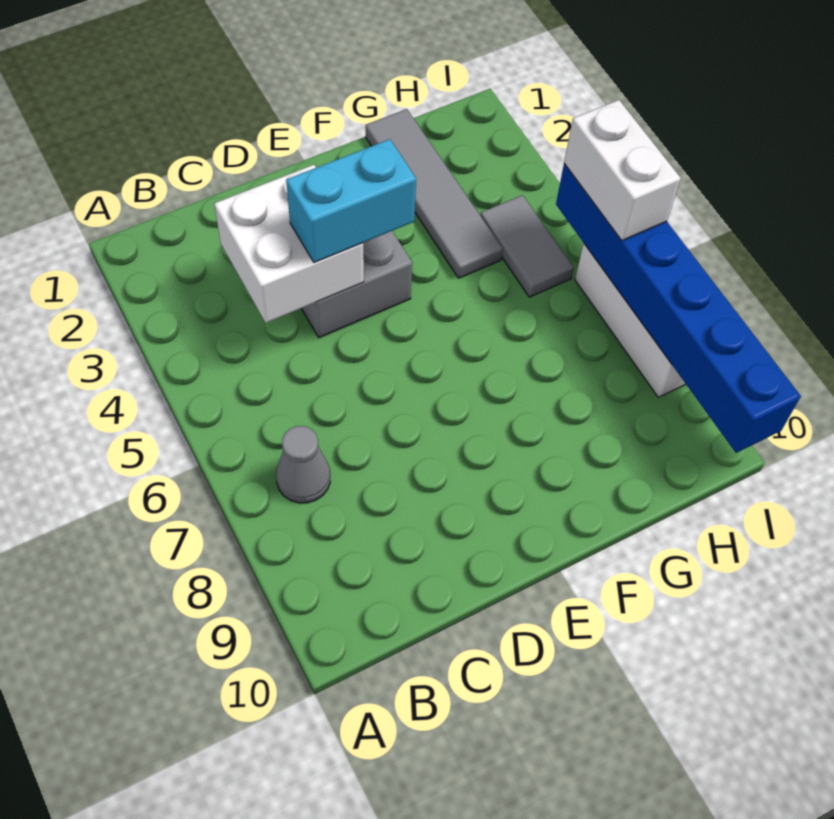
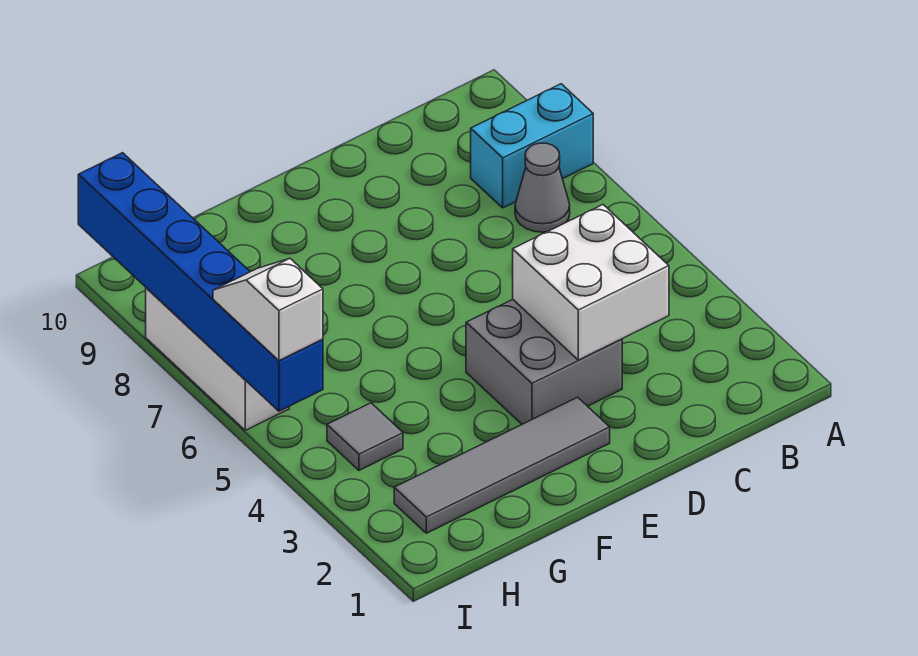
cyan 1x2 brick [286,139,416,263] -> cyan 1x2 brick moved to [471,84,593,208]
grey 1x4 tile [366,109,503,278] -> grey 1x4 tile turned to [394,397,610,533]
grey 1x2 tile [480,195,574,297] -> grey 1x1 tile [327,403,403,470]
white 1x2 brick [564,100,681,241] -> white 1x2 slope [213,258,323,360]

